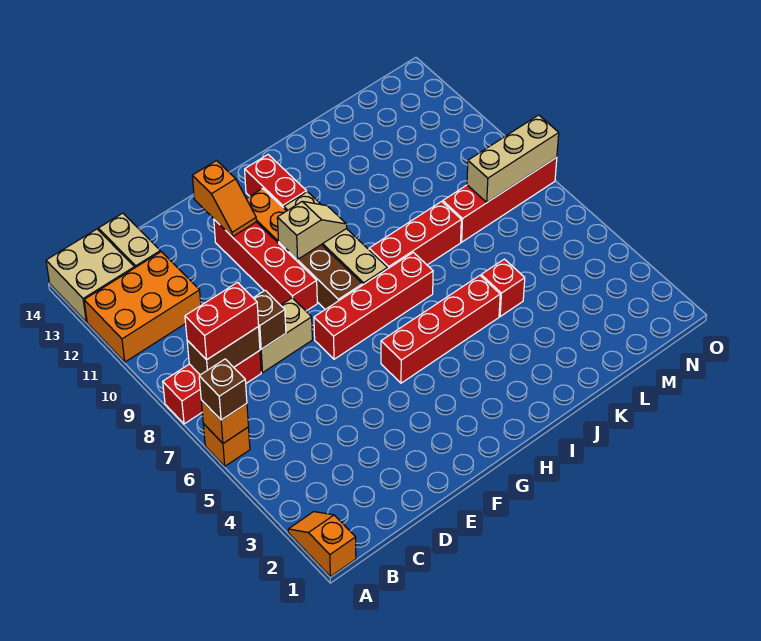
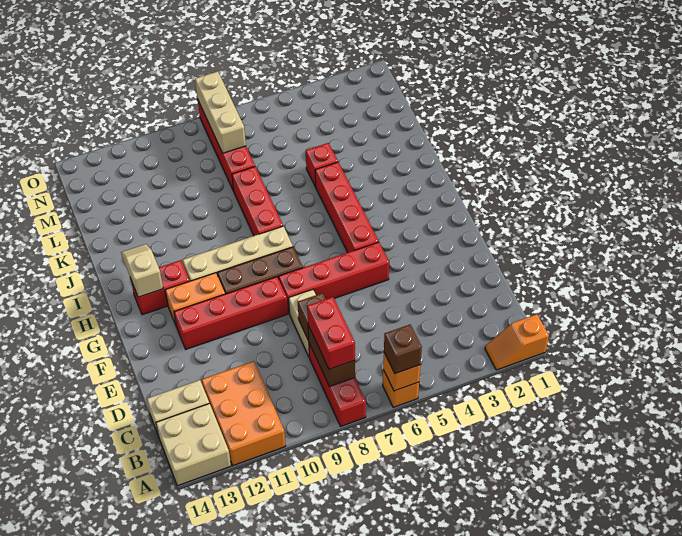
red 1x4 brick [314,252,433,359] -> red 1x4 brick turned to [279,242,389,313]
orange 1x2 slope [192,161,256,237] -> none
tan 1x2 slope [277,201,347,260] -> tan 1x2 slope moved to [121,244,163,297]

